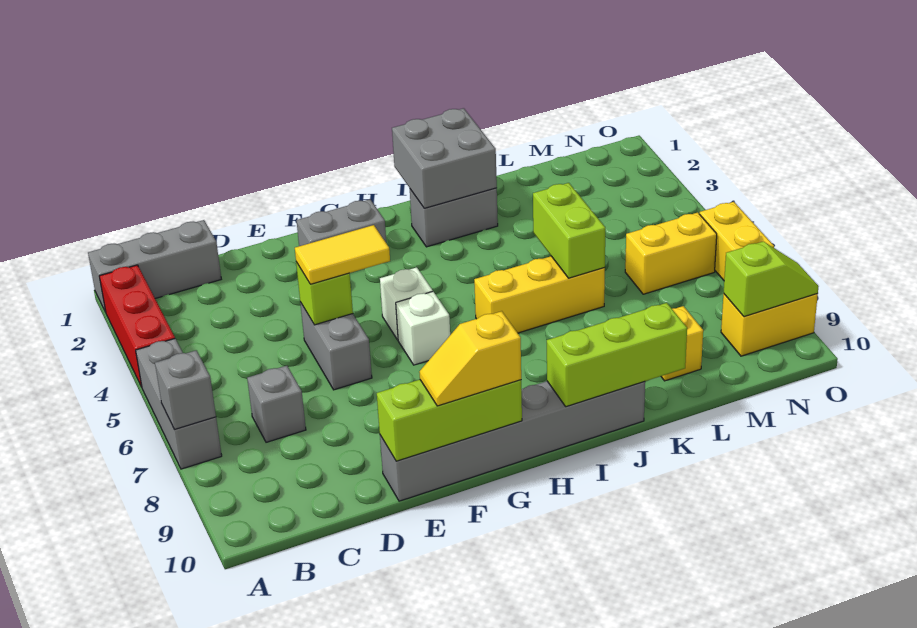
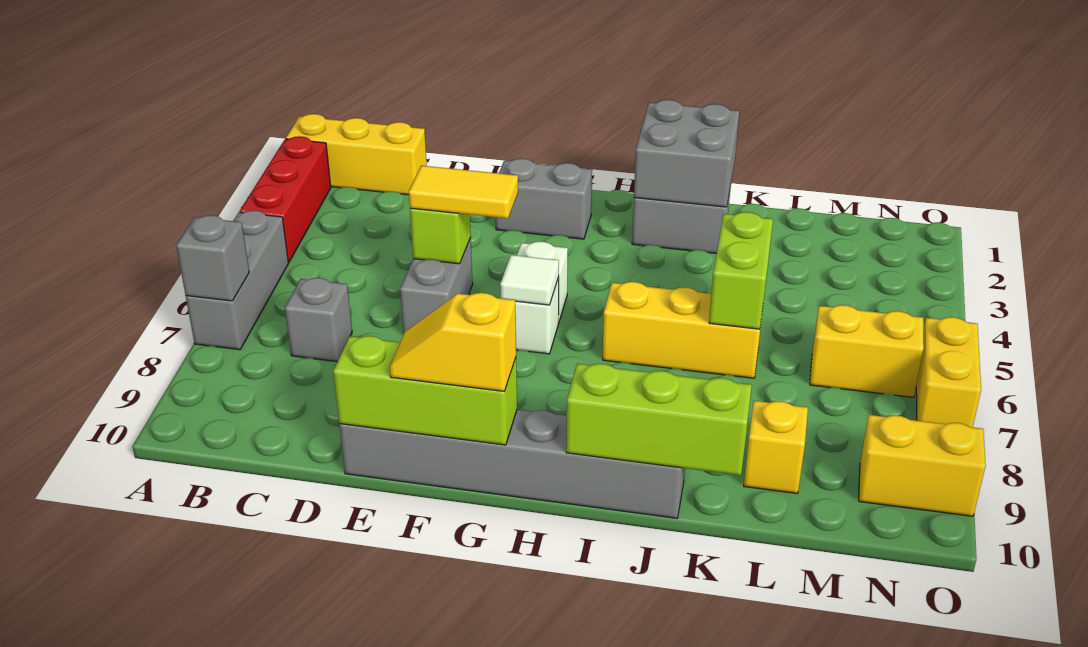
grey 1x3 brick [88,220,221,312] -> yellow 1x3 brick [286,114,427,195]
none -> white 1x1 tile [500,255,559,305]
lime 1x2 slope [724,241,819,317] -> none

